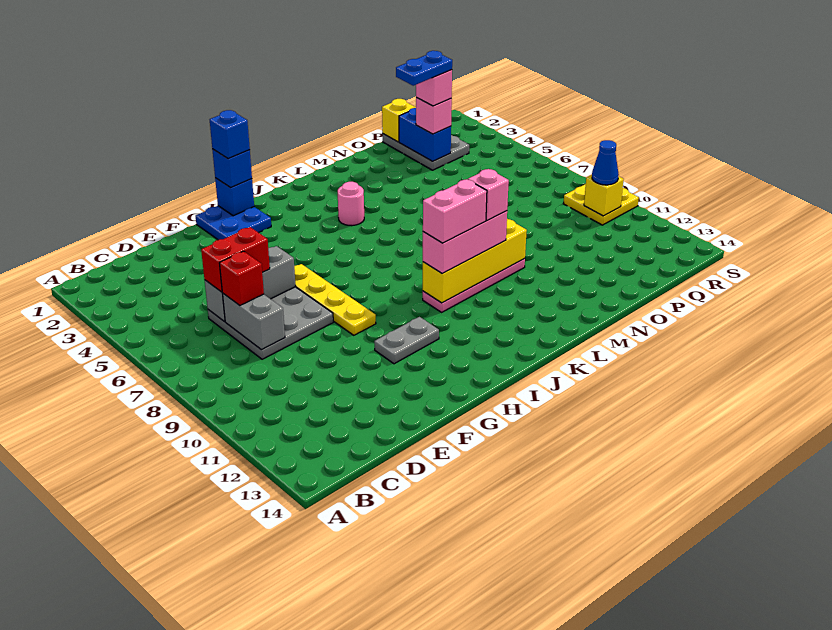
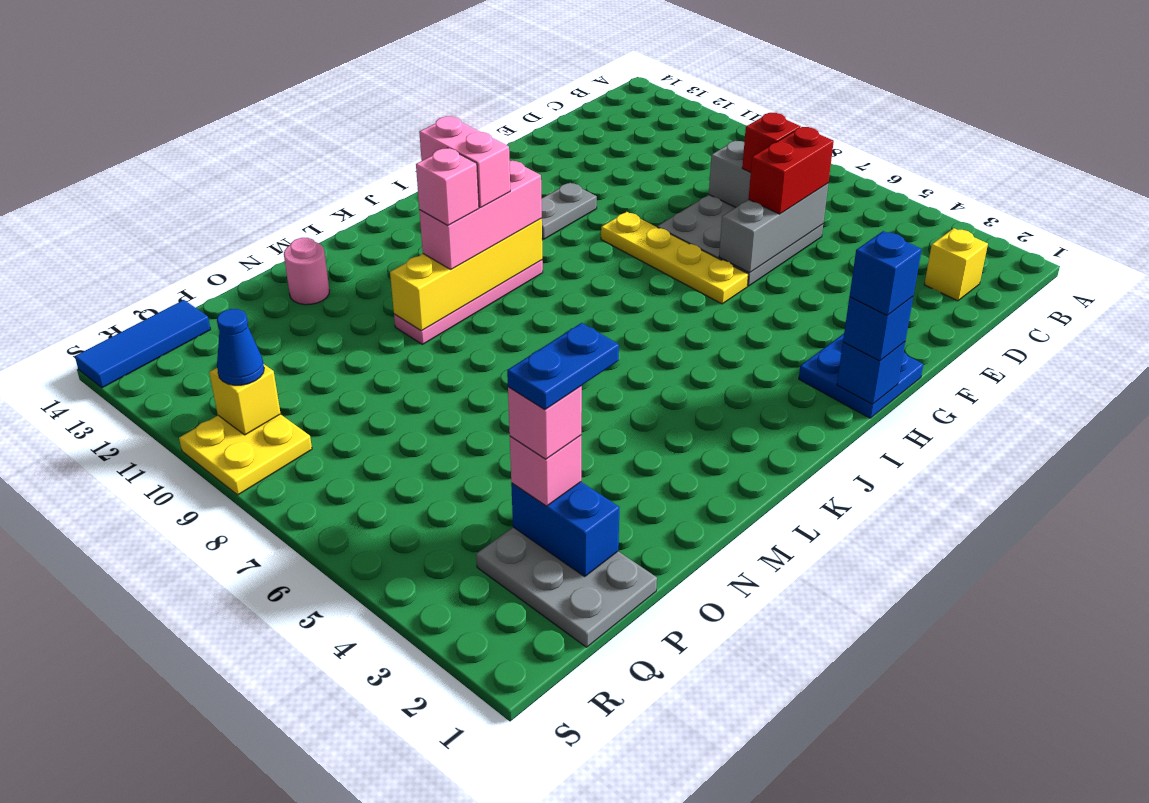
pink 1x2 brick [423,180,487,243] -> pink 1x2 brick turned to [419,116,510,208]
pink 1x1 round brick [338,182,364,226] -> pink 1x1 round brick moved to [284,238,329,305]
yellow 1x1 brick [382,99,416,142] -> yellow 1x1 brick moved to [924,228,988,301]
none -> blue 1x3 tile [75,300,211,388]

